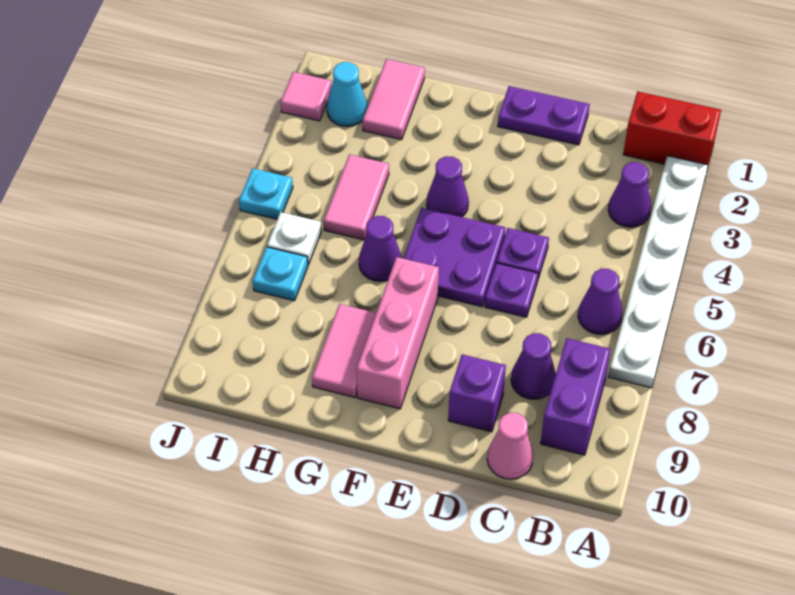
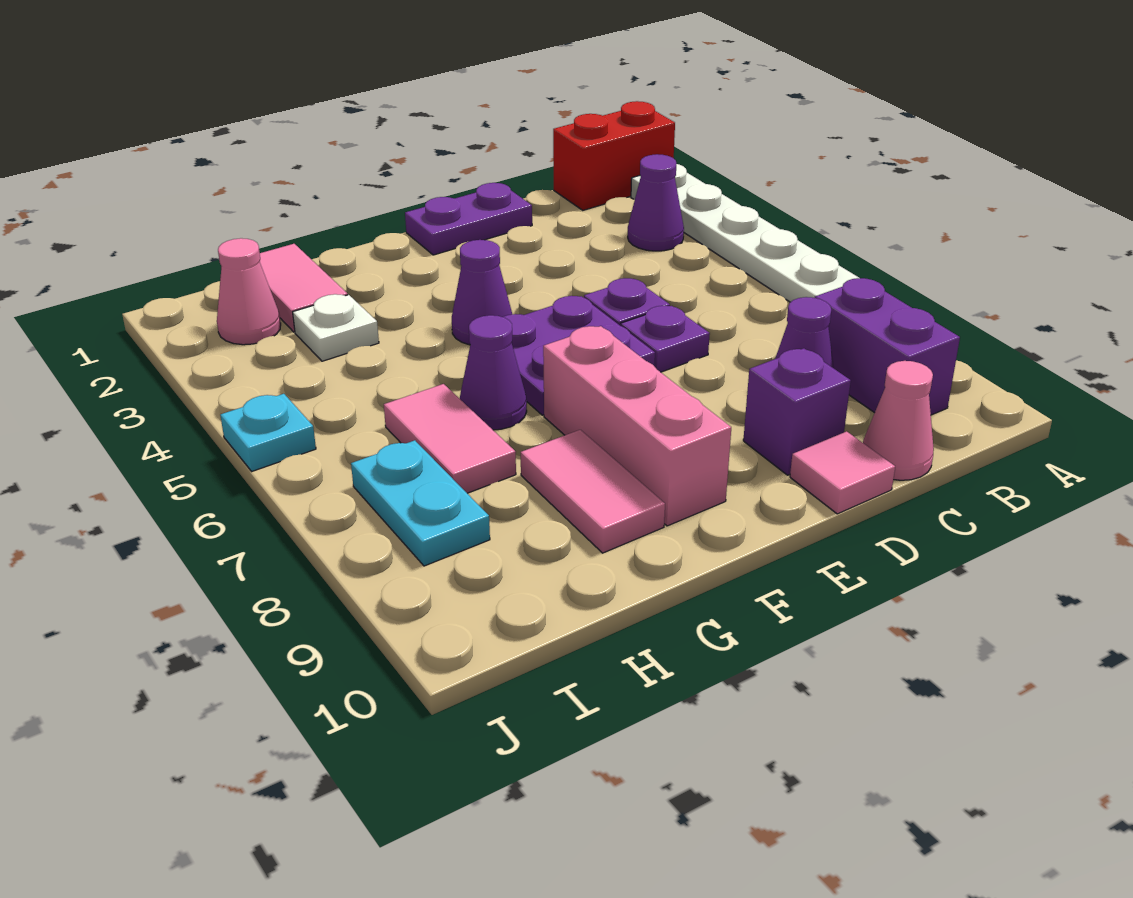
purple 1x1 cone [578,269,622,335] -> none
pink 1x2 tile [324,154,389,240] -> pink 1x2 tile moved to [384,384,516,493]
cyan 1x1 cone [327,62,367,127] -> pink 1x1 cone [217,238,281,345]
white 1x1 plate [267,212,321,265] -> white 1x1 plate moved to [293,294,379,361]
cyan 1x1 plate [253,247,308,301] -> cyan 1x2 plate [351,440,490,566]
pink 1x1 tile [281,72,332,121] -> pink 1x1 tile moved to [790,431,895,514]

